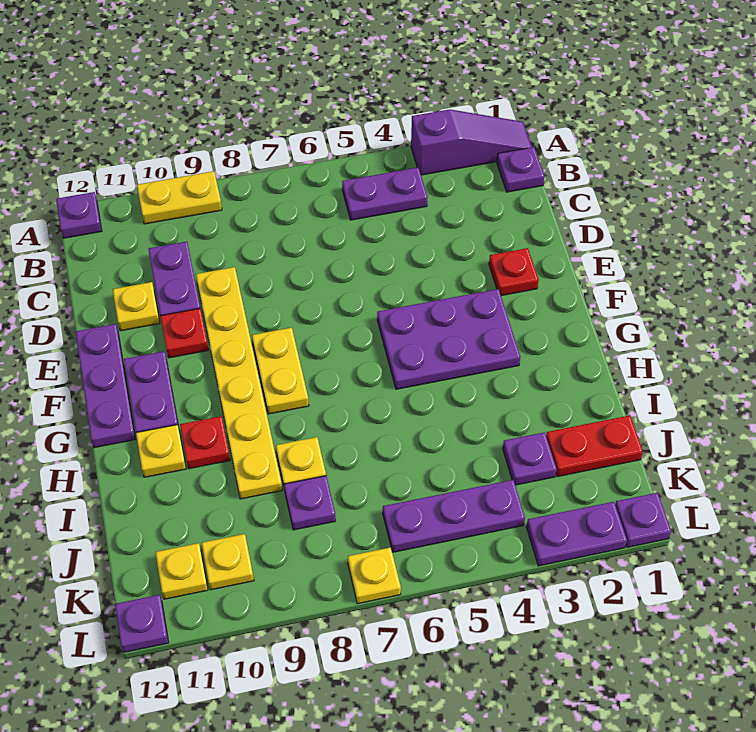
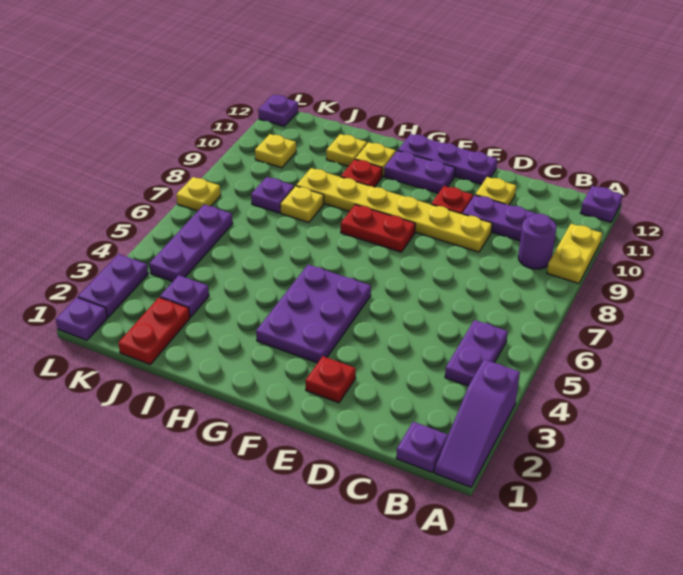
none -> purple 1x1 round brick [518,214,557,269]
yellow 1x2 plate [252,328,309,414] -> red 1x2 plate [341,204,415,252]
yellow 1x1 plate [155,543,208,599] -> yellow 1x1 plate moved to [326,134,367,166]

